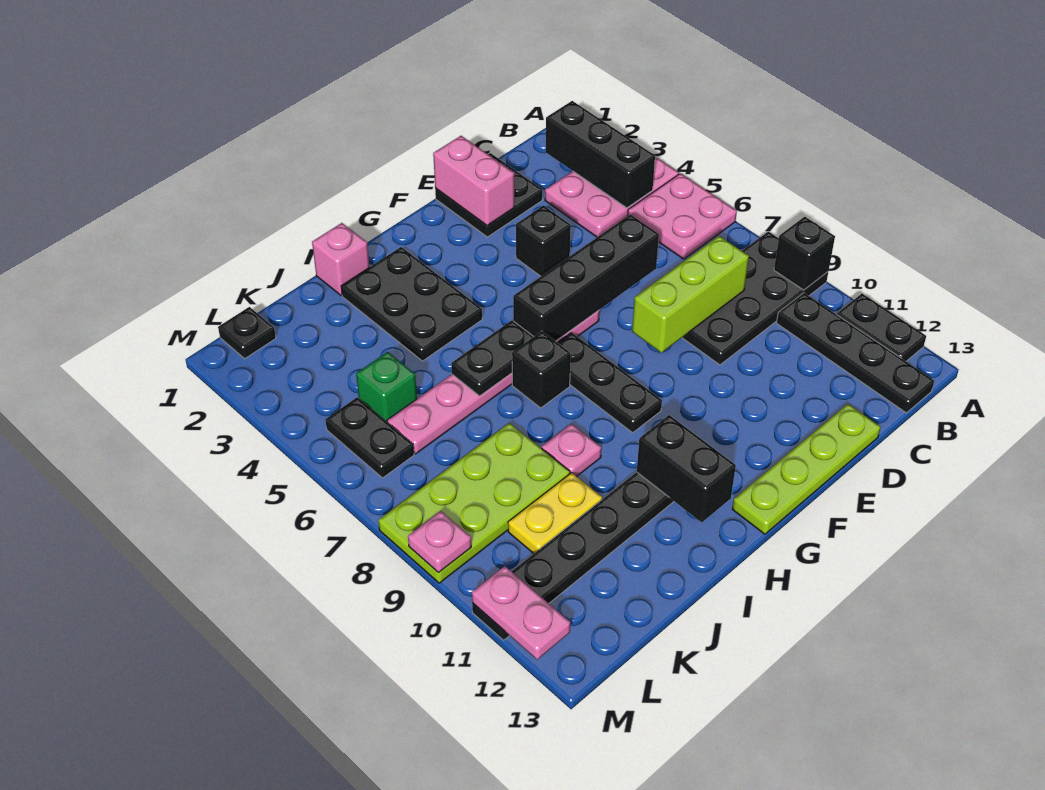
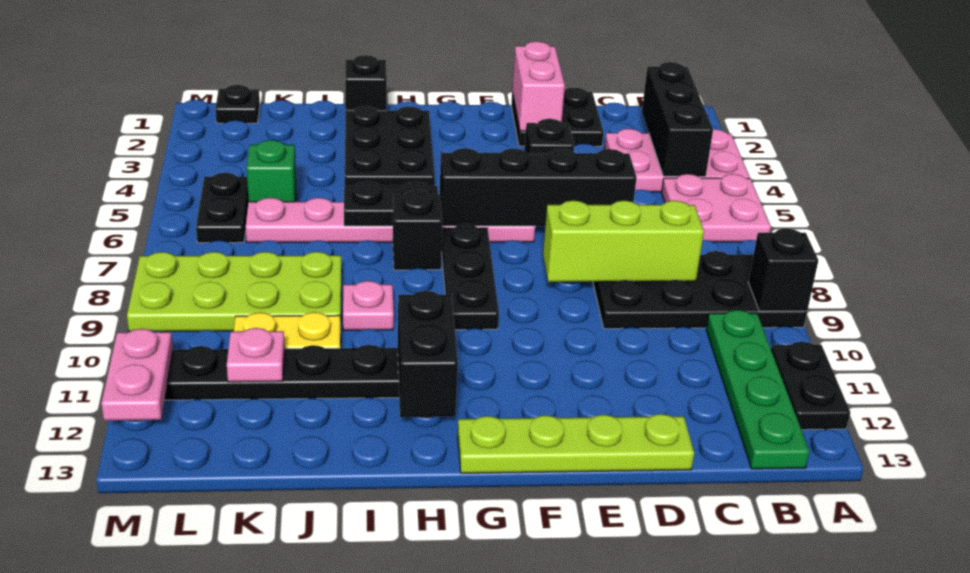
black 1x4 plate [777,293,934,413] -> green 1x4 plate [706,310,810,469]
pink 1x1 brick [312,223,369,296] -> black 1x1 brick [345,55,387,111]
pink 1x1 plate [408,511,471,572] -> pink 1x1 plate moved to [227,328,285,382]

